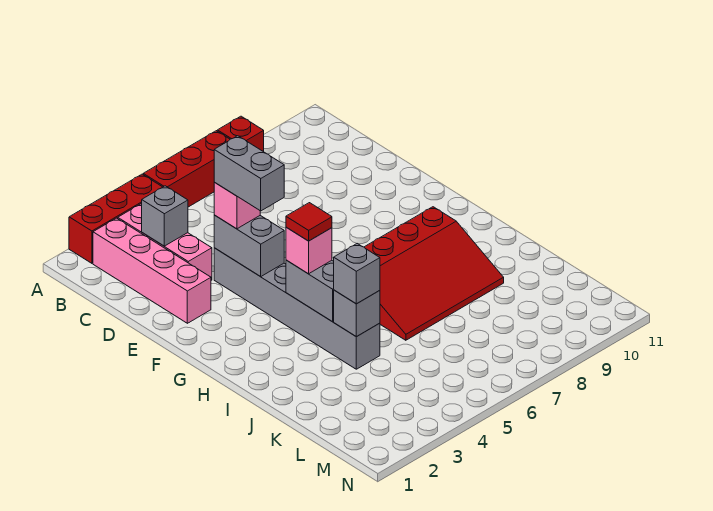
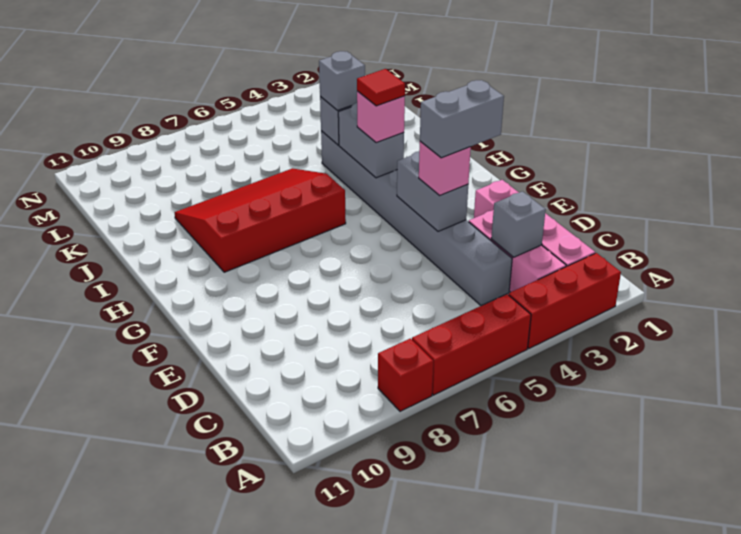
grey 1x6 brick [214,248,380,369] -> grey 1x8 brick [321,131,512,306]
grey 1x2 brick [214,136,284,211] -> grey 1x2 brick turned to [420,80,504,158]

